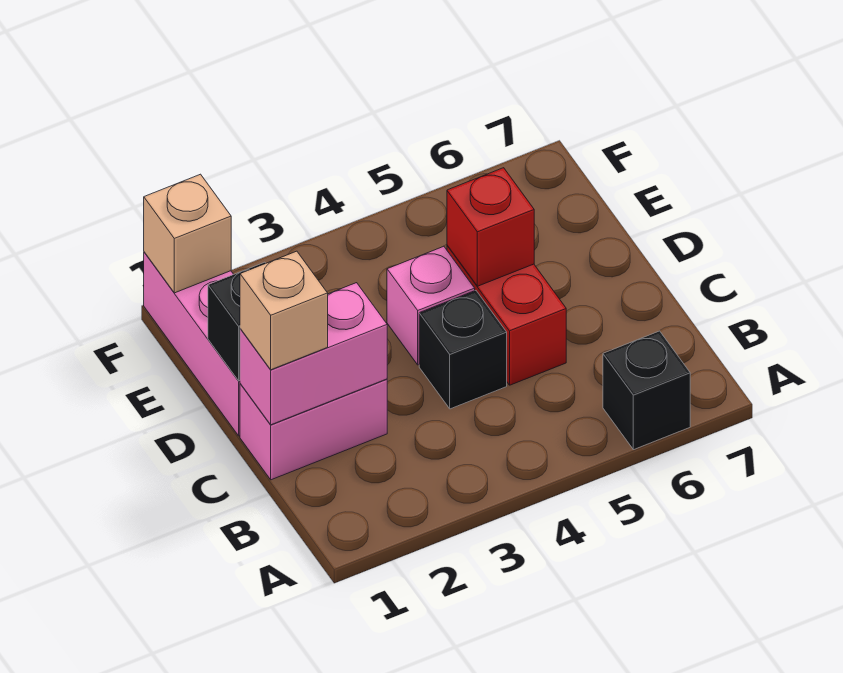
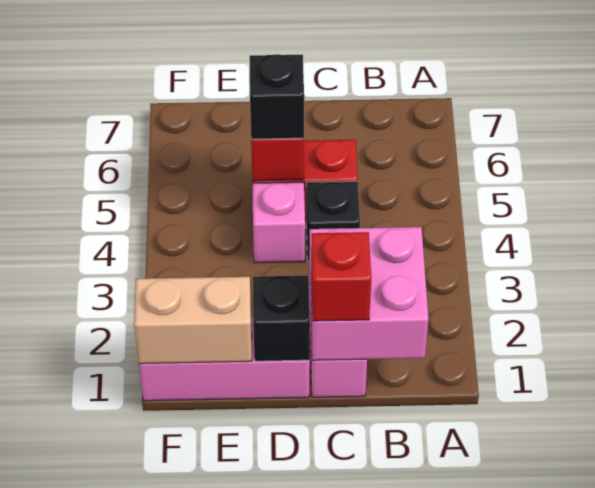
black 1x1 brick [603,331,690,450] -> black 1x1 brick moved to [250,54,304,139]
pink 1x2 brick [240,283,387,425] -> pink 2x2 brick [309,227,429,360]
tan 1x1 brick [240,251,328,370] -> red 1x1 brick [311,232,371,321]
tan 1x1 brick [144,174,231,293] -> tan 1x2 brick [134,277,252,364]

